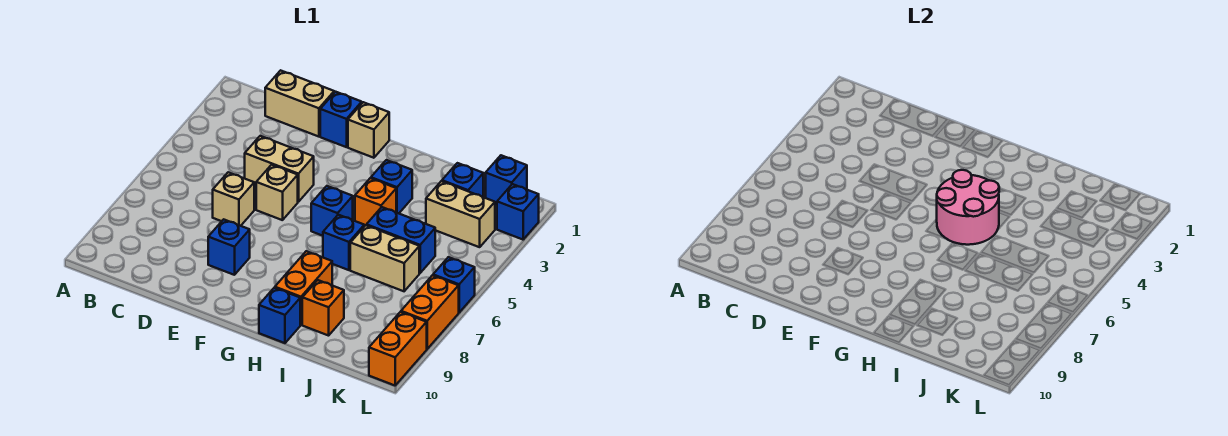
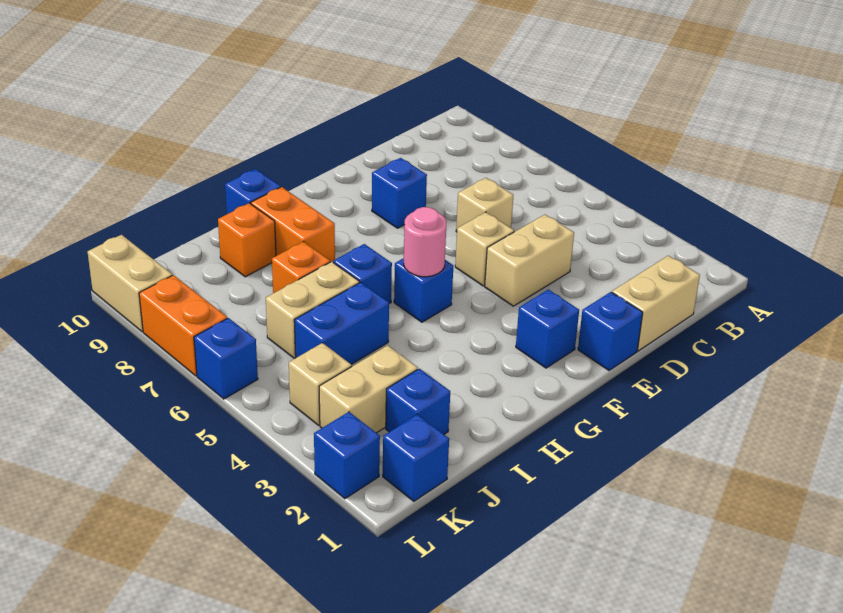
tan 1x1 brick [348,102,389,158] -> tan 1x1 brick moved to [289,343,352,425]
pink 2x2 round brick [937,170,999,245] -> pink 1x1 round brick [404,207,446,277]
blue 1x1 brick [371,160,412,213] -> blue 1x1 brick moved to [516,290,579,368]
orange 1x1 brick [355,178,396,226] -> orange 1x1 brick moved to [272,241,330,293]
orange 1x2 brick [369,312,427,385] -> tan 1x2 brick [88,235,172,332]

